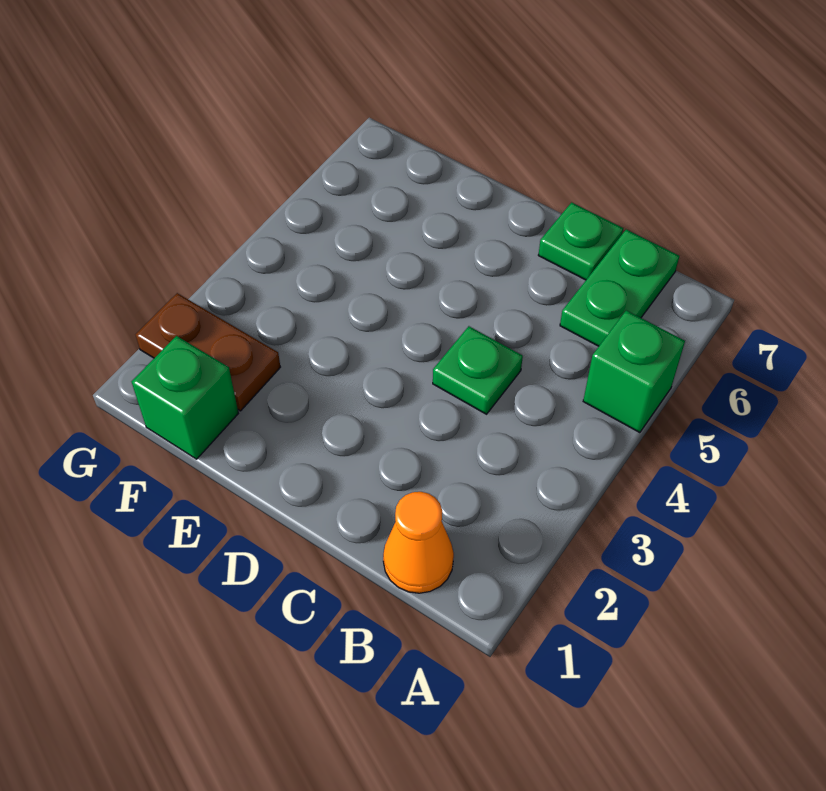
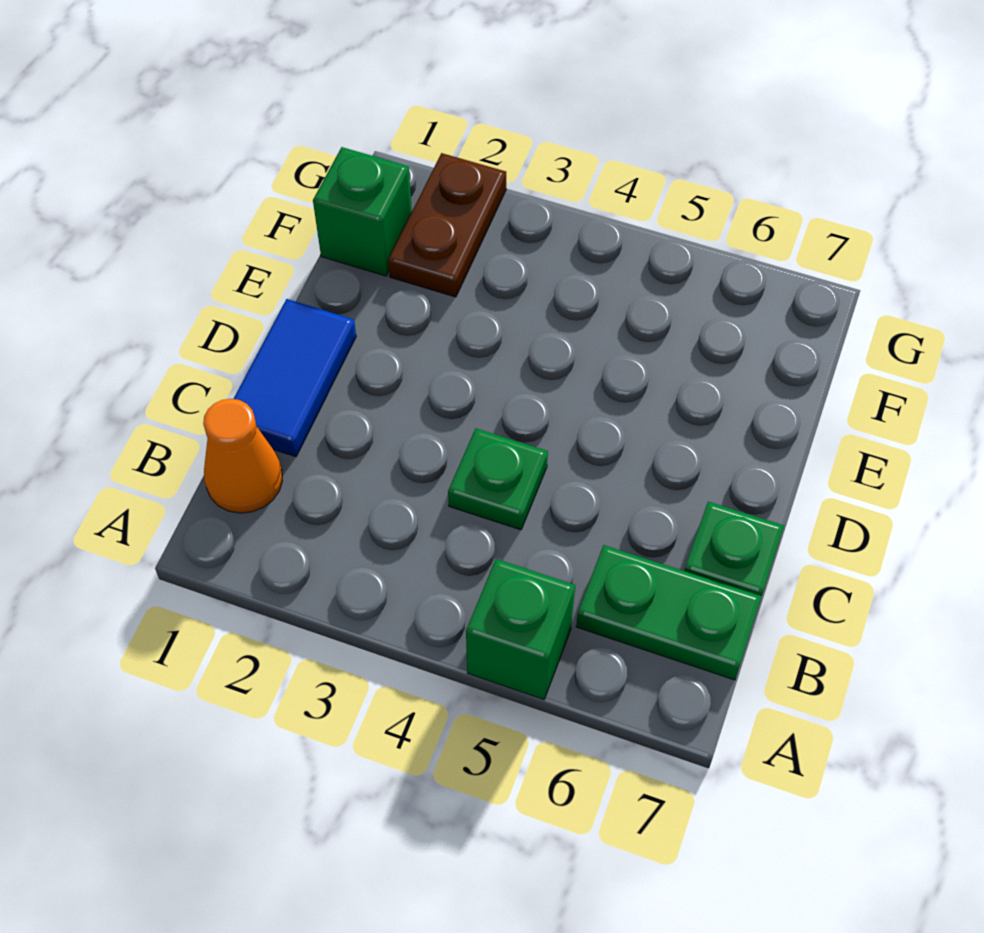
none -> blue 1x2 tile [234,299,356,457]

